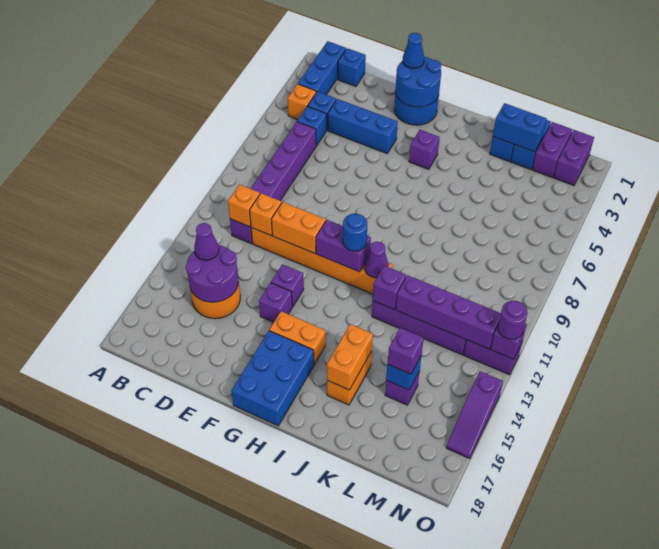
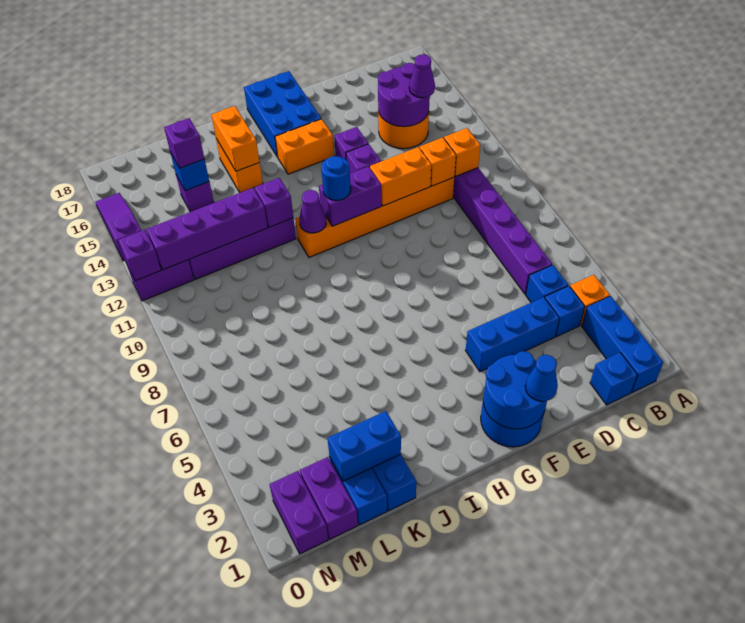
purple 1x1 brick [409,130,440,169] -> none
purple 1x1 round brick [498,301,528,339] -> none

